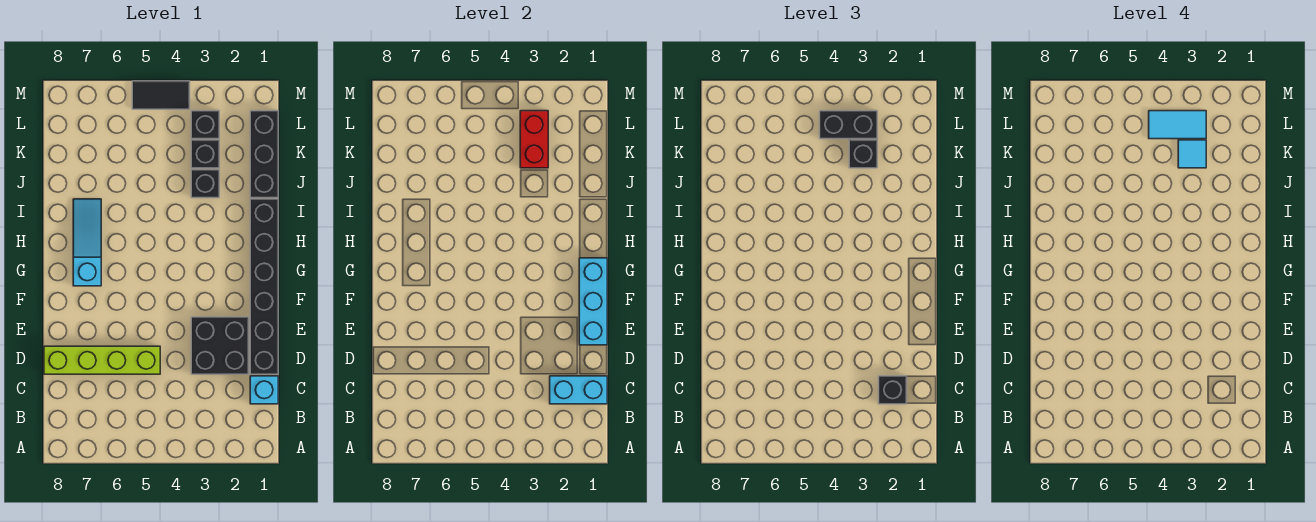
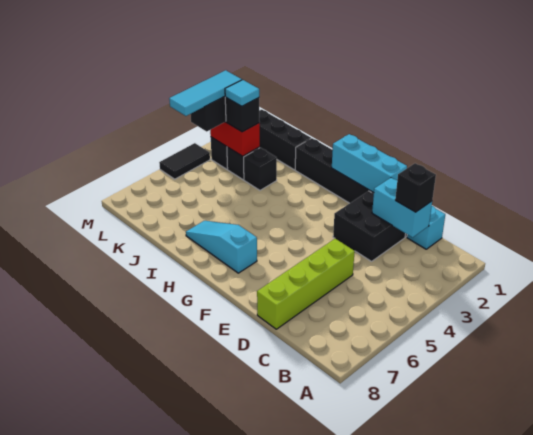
cyan 1x2 brick [550,376,607,404] -> cyan 1x2 brick turned to [372,178,432,237]
cyan 1x2 tile [1149,111,1206,139] -> cyan 1x3 tile [169,70,242,116]

